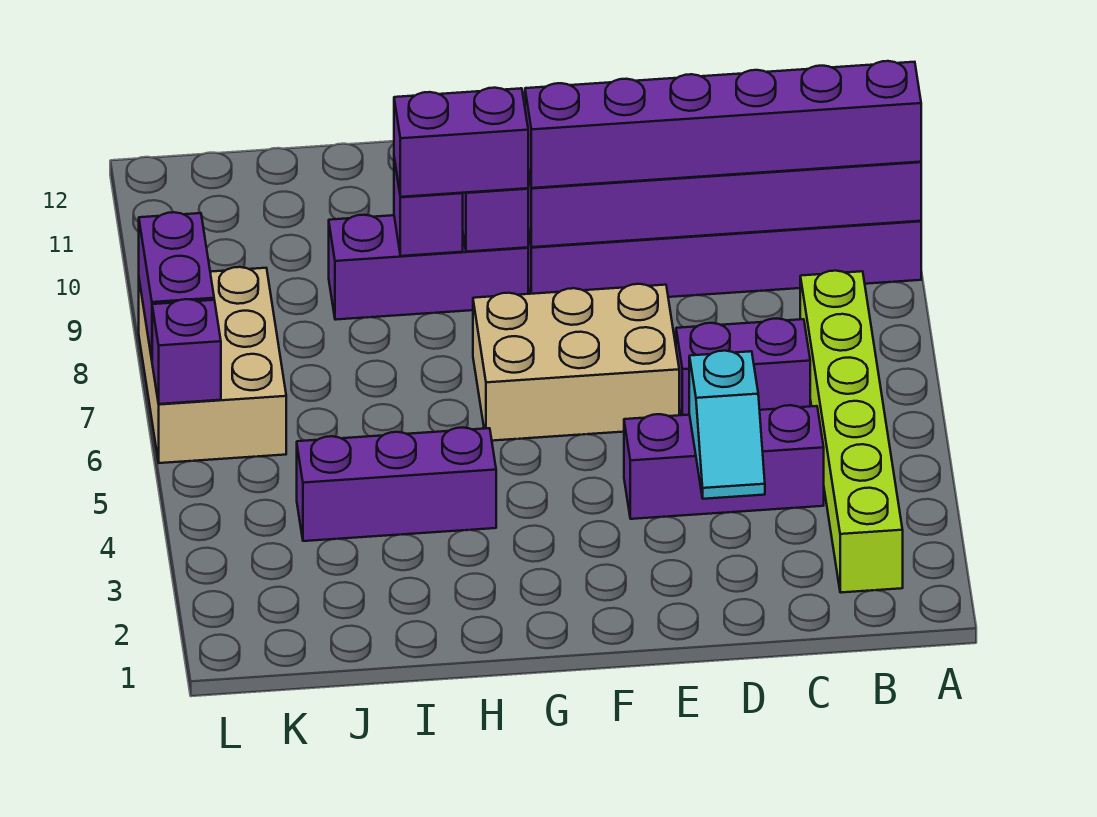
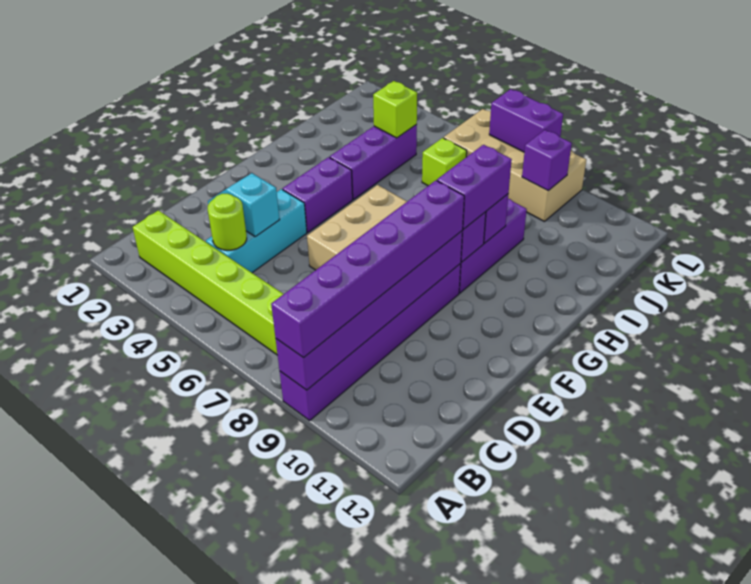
purple 1x3 brick [624,405,824,519] -> cyan 1x3 brick [206,189,307,273]
none -> lime 1x1 round brick [208,194,247,250]
purple 1x2 brick [676,318,810,415] -> purple 1x2 brick moved to [283,157,353,232]
none -> lime 1x1 brick [373,81,417,138]
none -> lime 1x1 brick [422,138,467,186]
tan 2x3 brick [139,267,286,463] -> tan 2x4 brick [444,109,586,221]
purple 1x1 brick [152,299,221,404] -> purple 1x1 brick moved to [522,130,572,191]

